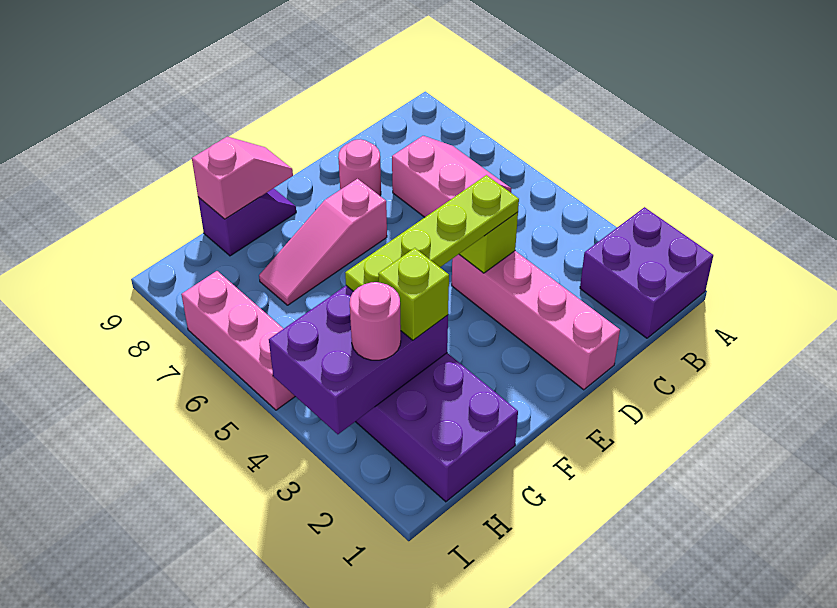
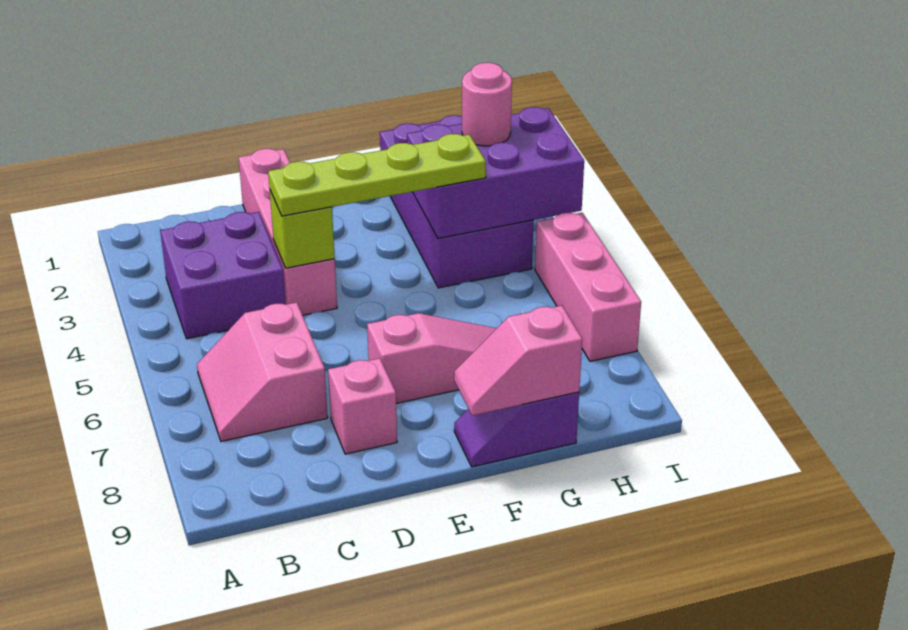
purple 2x2 brick [580,207,713,338] -> purple 2x2 brick moved to [160,212,286,339]
pink 1x1 round brick [338,139,381,196] -> pink 1x1 brick [328,358,397,454]
lime 1x1 brick [378,248,449,340] -> none

